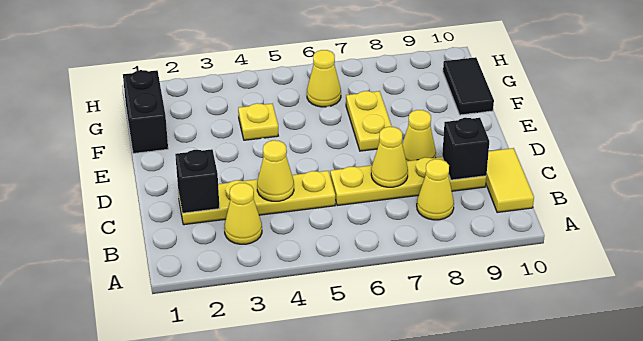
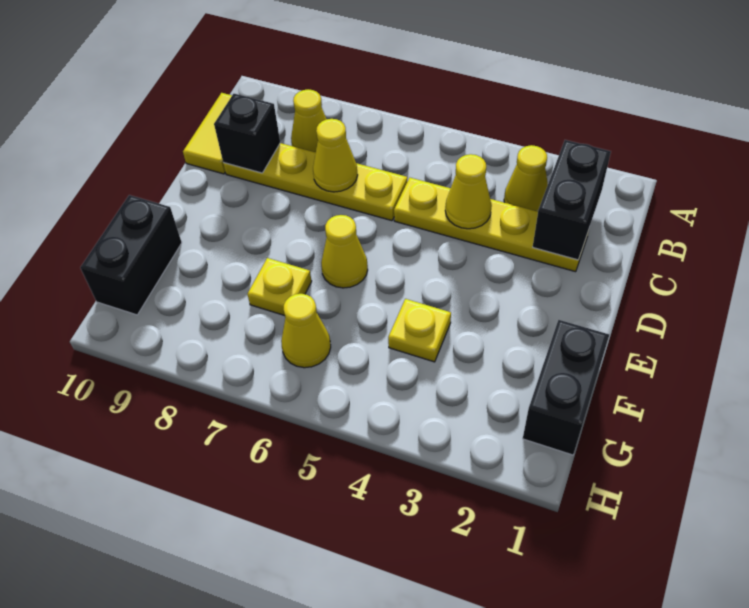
black 1x1 brick [175,149,219,213] -> black 1x2 brick [533,140,611,260]
yellow 1x1 cone [402,110,436,161] -> yellow 1x1 cone moved to [321,215,368,288]
yellow 1x2 plate [346,91,392,151] -> yellow 1x1 plate [247,258,312,316]
black 1x2 tile [443,57,494,115] -> black 1x2 brick [80,195,182,315]

